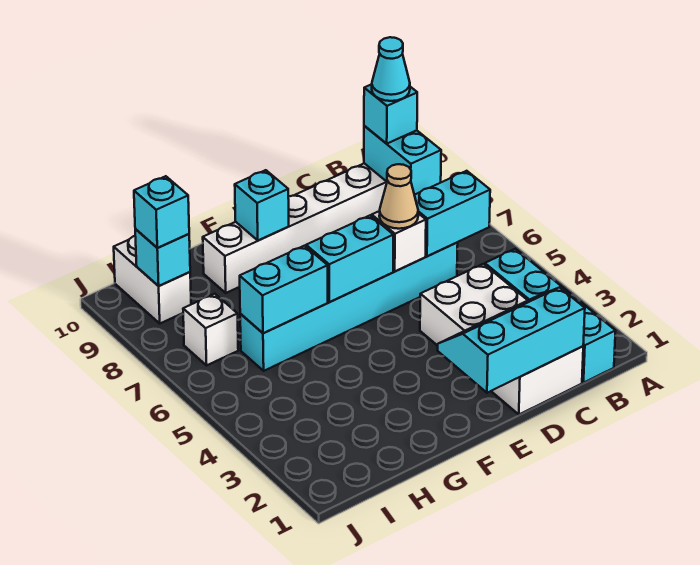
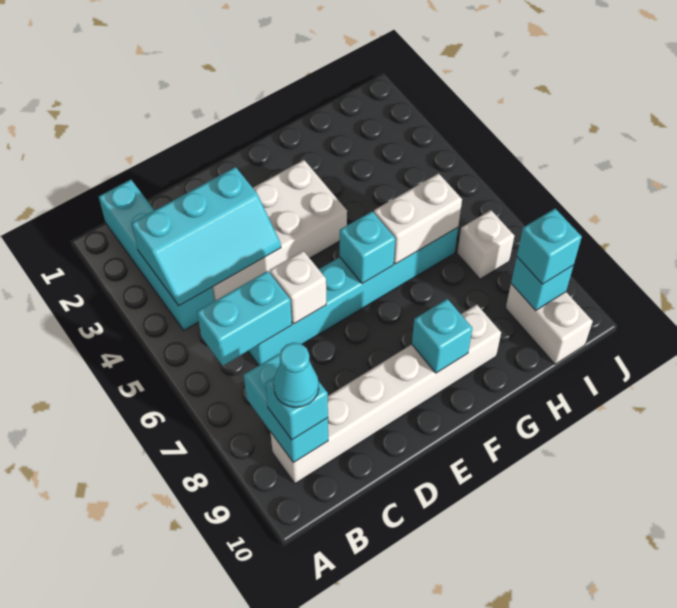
white 2x4 brick [420,264,583,414] -> white 2x4 brick turned to [212,160,347,301]
cyan 2x3 slope [438,287,585,393] -> cyan 2x3 slope moved to [132,167,281,306]
tan 1x1 cone [379,164,418,229] -> none
cyan 1x2 brick [306,215,393,302] -> cyan 1x1 brick [340,211,395,284]
cyan 1x2 brick [240,246,328,333] -> white 1x2 brick [374,173,462,264]

